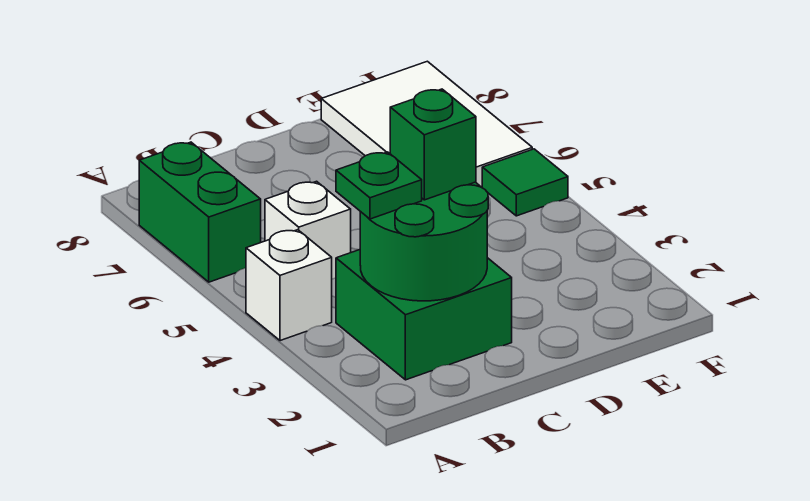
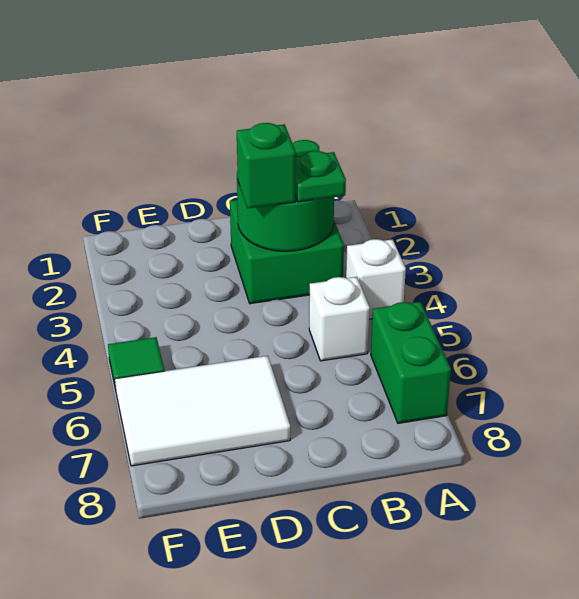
white 2x3 tile [321,61,532,187] -> white 2x3 tile turned to [115,356,290,466]

